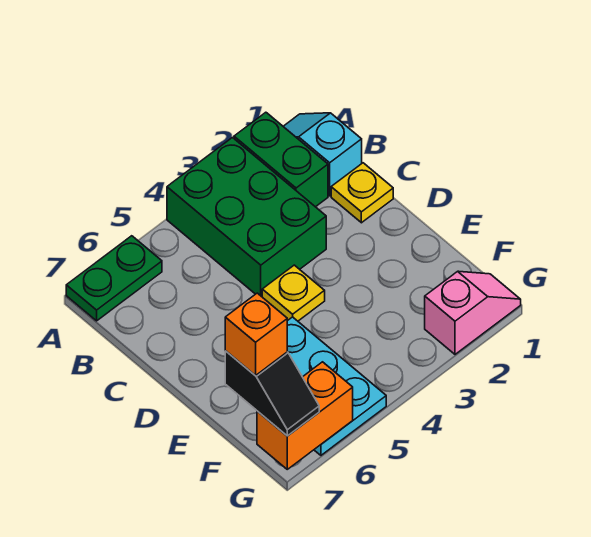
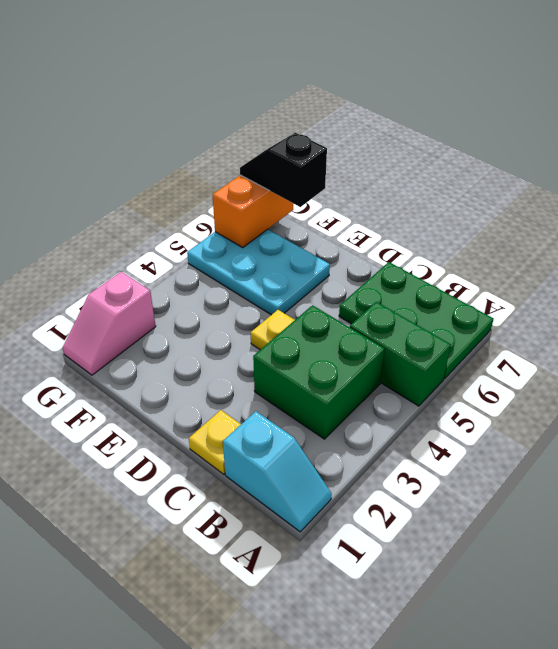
green 1x2 brick [234,112,328,207] -> green 1x2 brick moved to [350,302,451,406]
green 2x3 brick [167,138,326,297] -> green 2x2 brick [253,305,385,439]
green 1x2 plate [66,236,162,321] -> green 2x3 plate [339,262,493,379]
orange 1x1 brick [225,293,287,376] -> none

